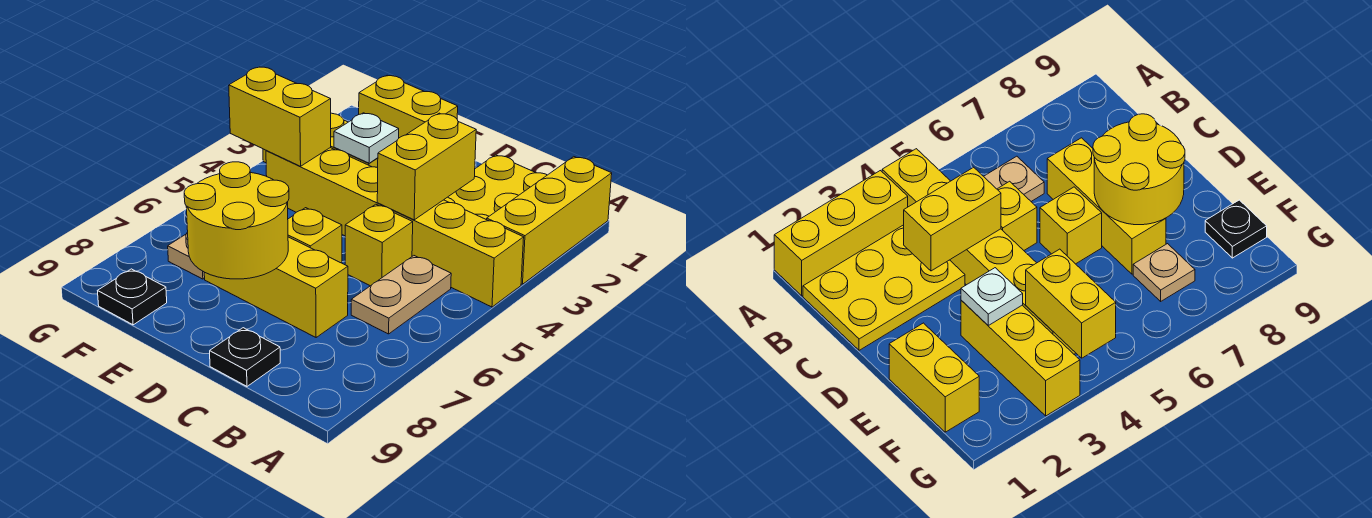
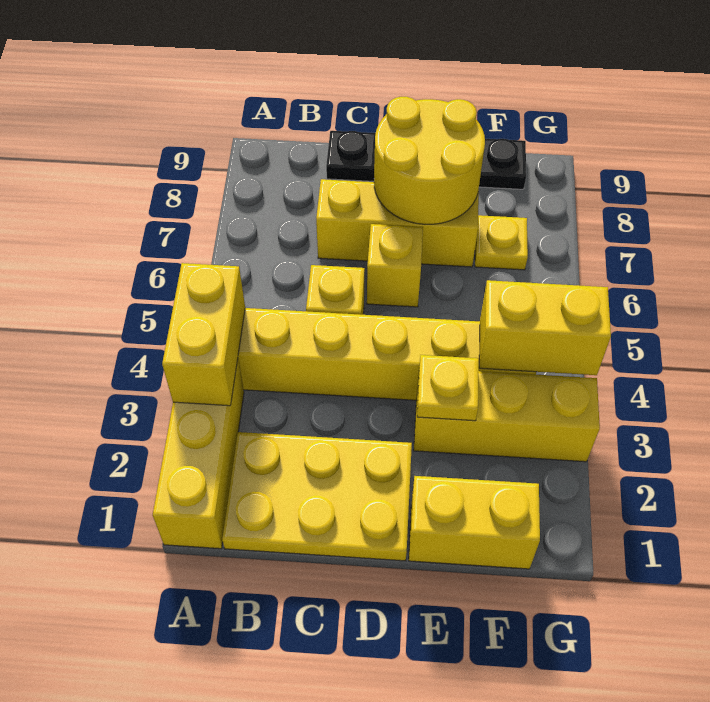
yellow 2x3 plate [444,155,547,220] -> yellow 2x3 plate turned to [222,432,412,561]
tan 1x2 plate [351,256,451,334] -> none
yellow 1x2 brick [377,113,476,220] -> yellow 1x2 brick moved to [162,263,245,406]
white 1x1 plate [334,113,399,163] -> yellow 1x1 plate [417,355,479,421]
tan 1x1 plate [168,232,205,279] -> yellow 1x1 plate [475,215,528,270]

